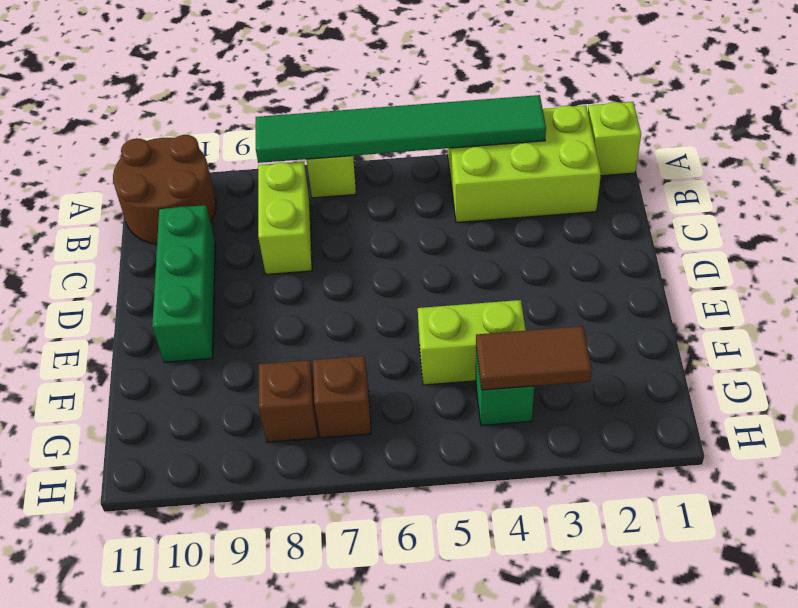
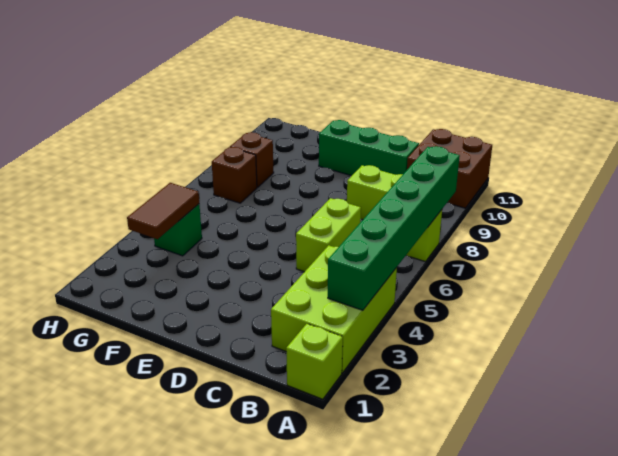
green 1x6 tile [256,95,546,163] -> green 1x6 brick [328,146,460,310]
brown 2x2 round brick [113,135,216,244] -> brown 2x2 brick [407,129,492,208]
lime 1x2 brick [418,300,526,385] -> lime 1x2 brick moved to [296,198,361,272]

